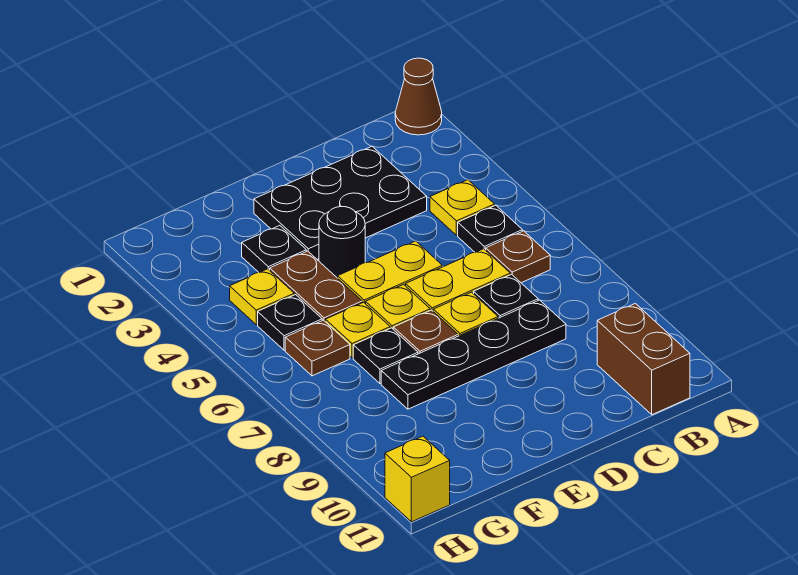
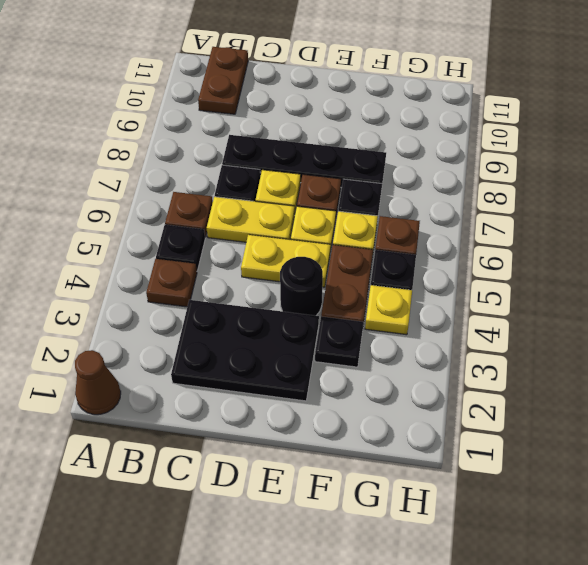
yellow 1x1 plate [430,180,495,235] -> brown 1x1 plate [146,259,197,307]
brown 1x2 brick [597,303,690,415] -> brown 1x2 plate [198,47,248,114]
yellow 1x1 brick [385,436,450,522] -> none

